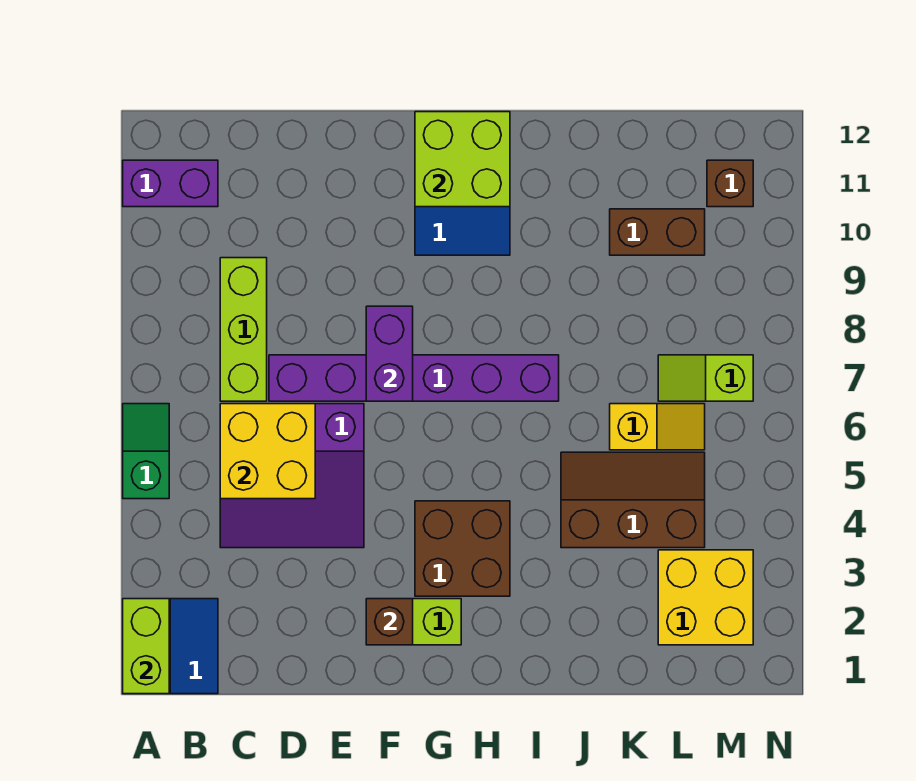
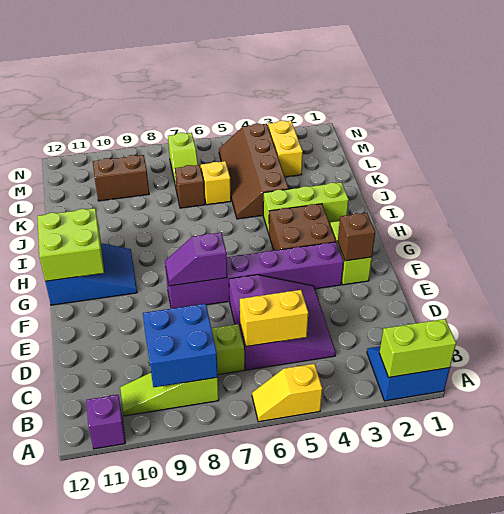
green 1x2 slope [123,404,169,499] -> yellow 1x2 slope [252,364,322,422]
purple 1x2 brick [123,160,218,207] -> purple 1x1 brick [86,395,125,449]
none -> lime 1x3 slope [120,373,219,416]
none -> blue 2x2 brick [143,304,218,387]
yellow 2x2 brick [220,404,315,499] -> yellow 1x2 brick [240,290,308,347]
purple 1x6 brick [269,355,559,401] -> purple 1x6 brick turned to [166,242,343,309]
purple 1x2 brick [366,306,413,401] -> purple 1x2 slope [165,233,227,286]
none -> lime 1x3 brick [263,182,349,233]
brown 2x3 slope [561,452,705,548] -> brown 2x4 slope [219,124,289,219]
brown 1x2 brick [610,209,705,255] -> brown 1x2 brick turned to [93,155,149,201]
yellow 2x2 brick [658,550,753,645] -> yellow 1x2 brick [268,121,303,177]
brown 1x1 brick [707,160,753,207] -> brown 1x1 brick moved to [175,165,205,208]

